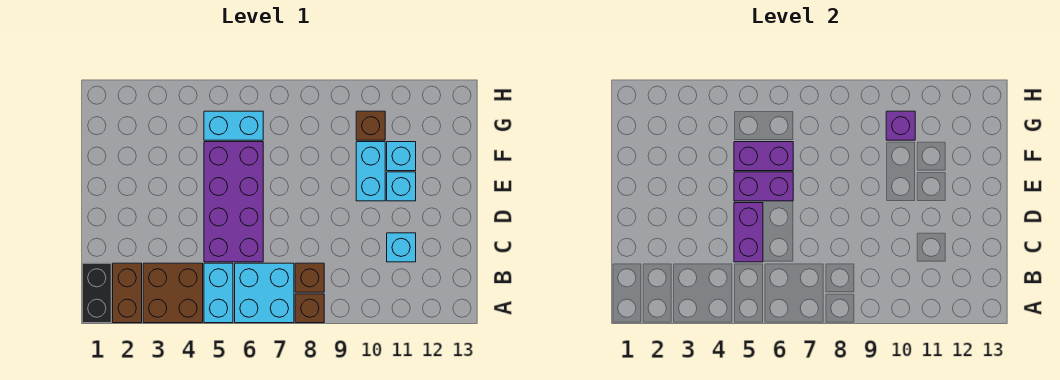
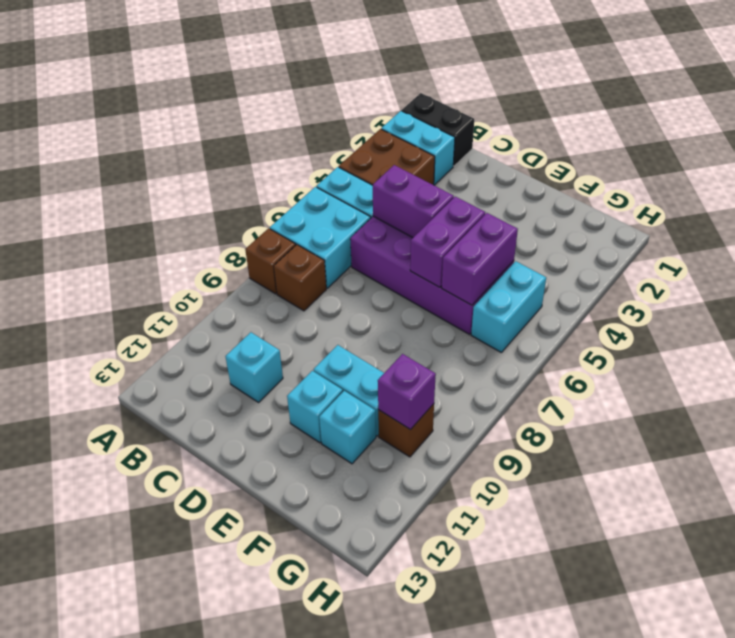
brown 1x2 brick [113,263,142,323] -> cyan 1x2 brick [381,111,455,185]

